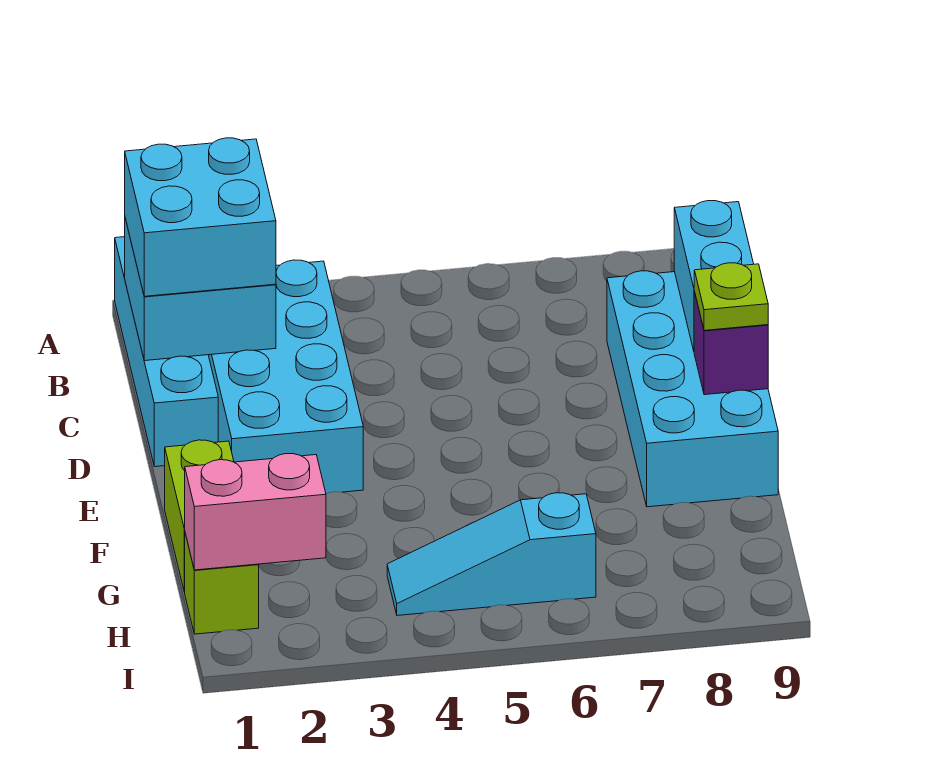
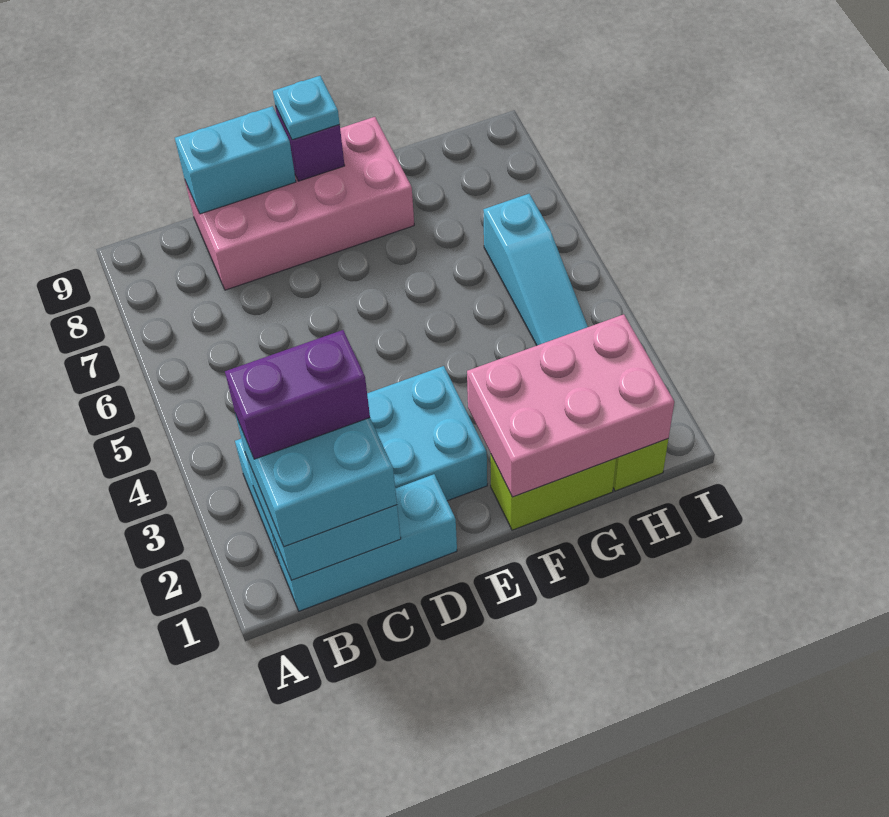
cyan 1x4 brick [115,237,218,467] -> cyan 1x3 brick [273,474,457,611]
none -> purple 1x2 brick [225,330,370,459]
cyan 2x4 brick [607,271,778,507] -> pink 2x4 brick [185,117,414,290]
lime 1x1 plate [694,263,768,330] -> cyan 1x1 plate [273,76,340,140]
pink 1x2 brick [185,454,326,570] -> pink 2x3 brick [467,314,674,497]

